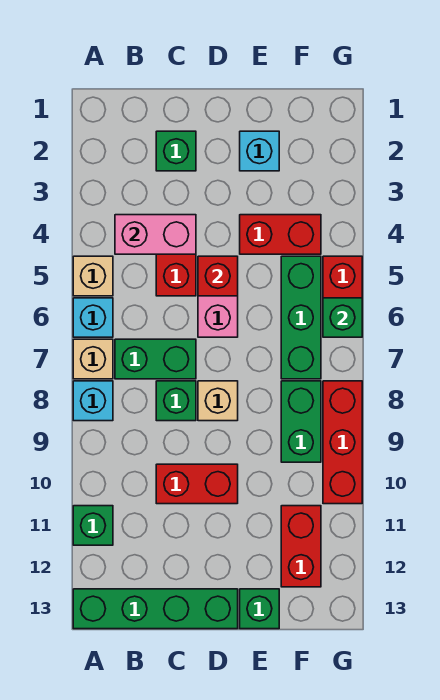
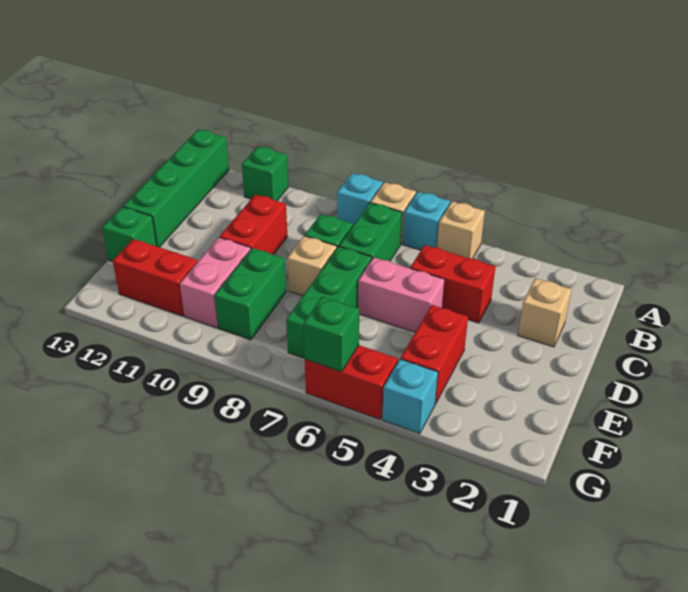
pink 1x2 brick [115,215,196,254] -> pink 1x2 brick moved to [180,237,251,328]
green 1x1 brick [156,131,196,171] -> tan 1x1 brick [518,278,572,347]
red 1x1 brick [198,256,238,296] -> none
cyan 1x1 brick [240,131,279,171] -> cyan 1x1 brick moved to [382,359,438,434]
green 1x3 brick [281,256,321,379] -> green 1x3 brick turned to [286,247,372,359]
green 1x2 brick [281,381,321,462] -> green 1x2 brick turned to [214,248,287,340]
red 1x3 brick [323,381,362,504] -> none

